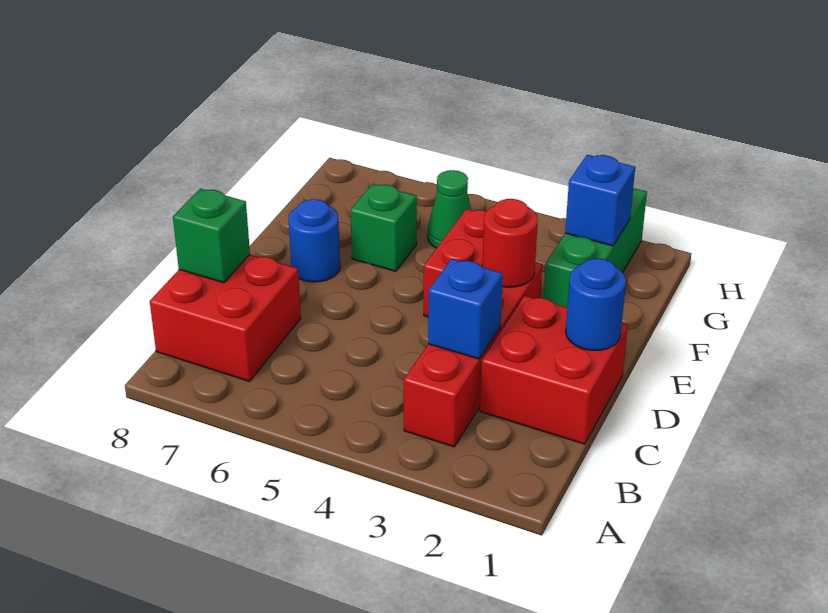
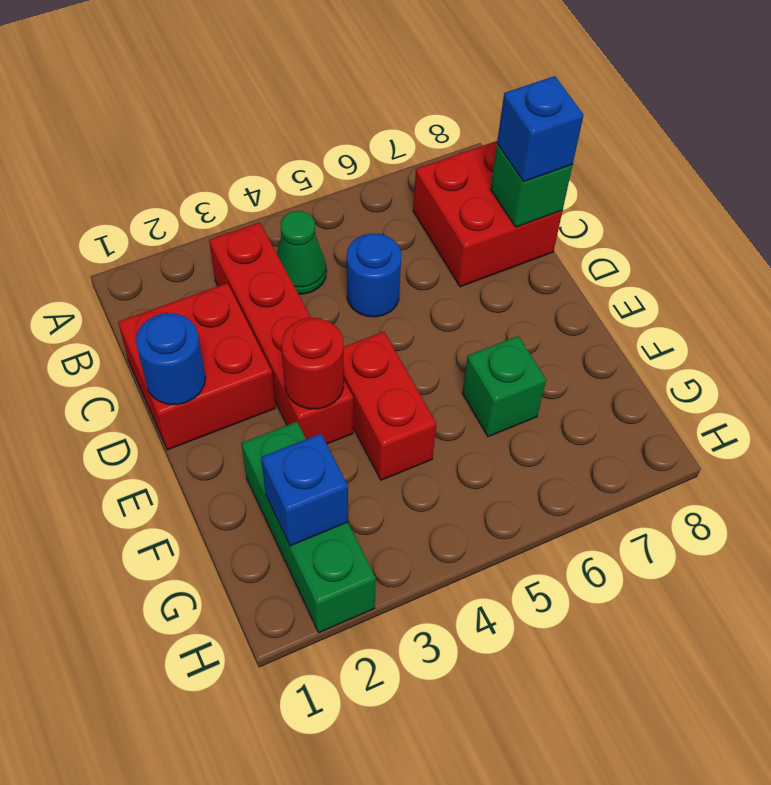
blue 1x1 brick [428,259,503,359] -> blue 1x1 brick moved to [497,76,583,182]
blue 1x1 round brick [289,199,340,282] -> blue 1x1 round brick moved to [347,233,401,317]
green 1x1 cone [428,170,471,248] -> green 1x1 cone moved to [277,211,326,294]

